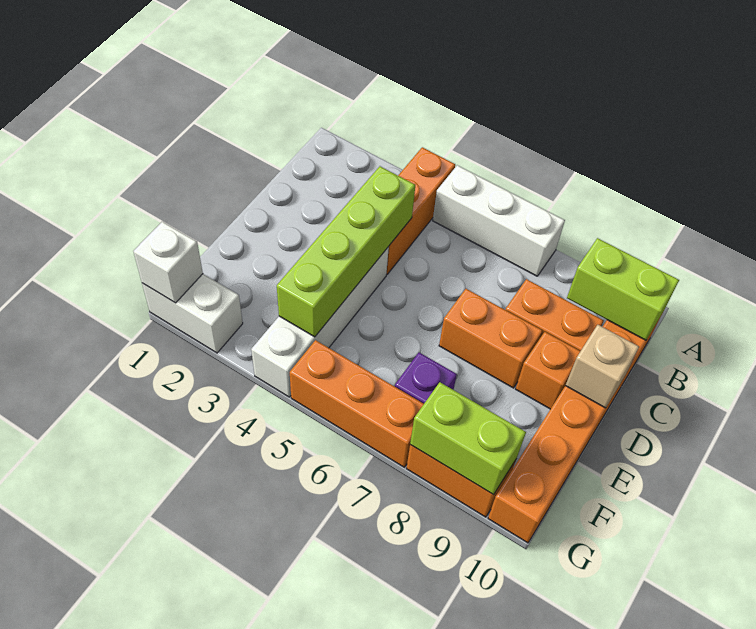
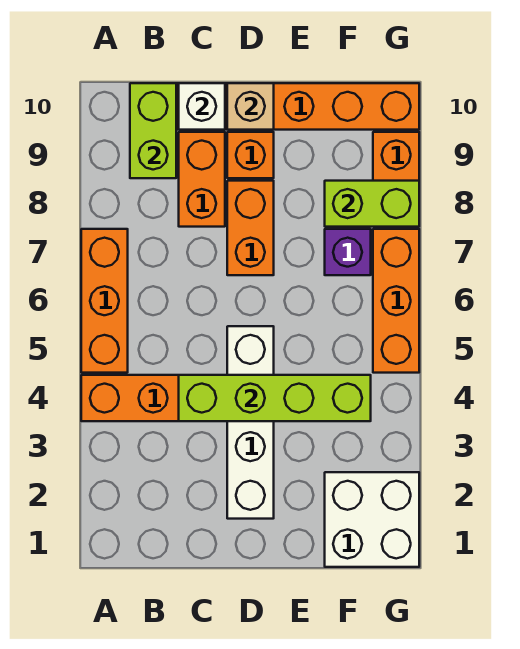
white 1x3 brick [433,165,565,276] -> orange 1x3 brick [81,229,128,373]
white 1x4 brick [251,247,389,397] -> white 1x4 brick turned to [227,326,274,519]
white 1x2 brick [142,274,243,353] -> white 2x2 brick [325,472,419,567]
white 1x1 brick [133,222,203,303] -> white 1x1 brick moved to [179,83,225,130]
lime 1x2 brick [410,382,526,495] -> lime 1x2 brick turned to [325,181,419,227]

